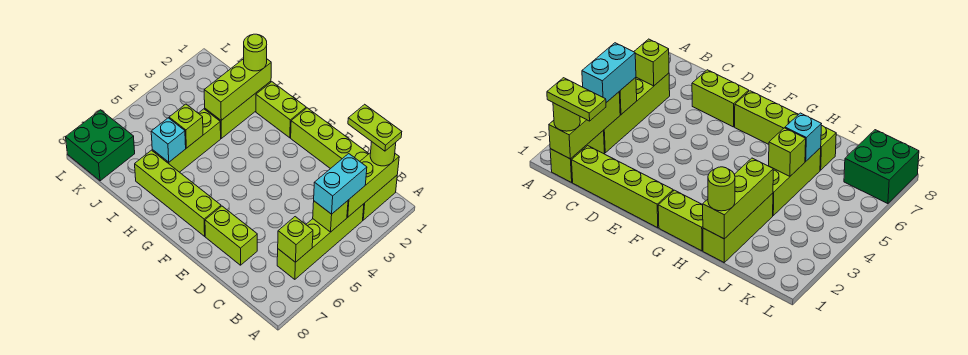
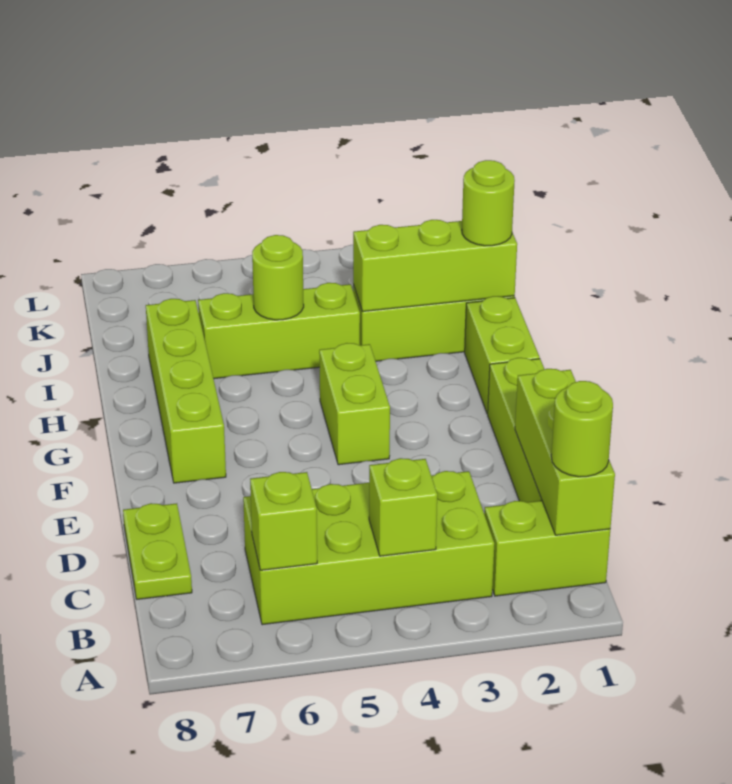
lime 1x3 brick [347,152,399,217] -> lime 1x3 brick turned to [515,369,615,535]
lime 1x2 plate [348,104,402,151] -> lime 1x2 plate moved to [123,503,192,599]
lime 1x4 brick [277,204,364,279] -> lime 2x4 brick [243,471,494,625]
cyan 1x2 brick [314,154,367,214] -> none
lime 1x2 brick [205,206,257,265] -> lime 1x2 brick moved to [319,343,390,465]
lime 1x1 brick [169,104,203,148] -> lime 1x1 round brick [252,235,304,320]
cyan 1x1 brick [151,118,186,162] -> none
green 2x2 brick [66,110,135,181] -> none

